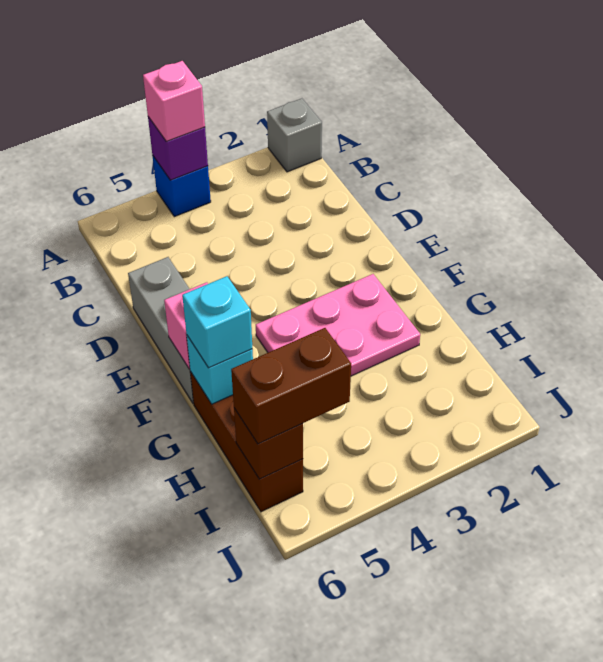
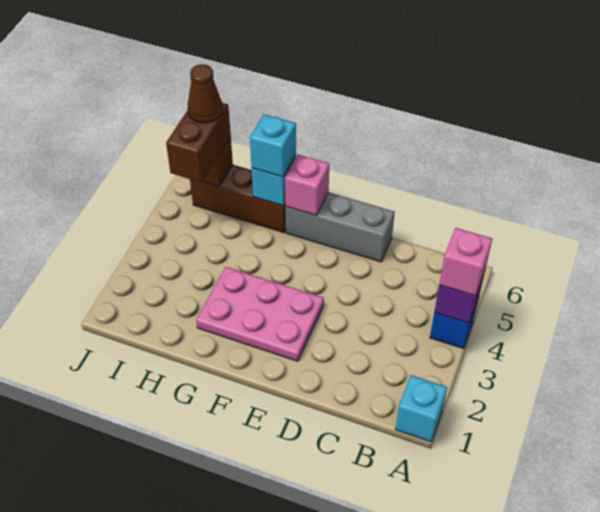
grey 1x1 brick [267,98,322,172] -> cyan 1x1 brick [396,375,447,442]
pink 2x3 plate [256,274,420,376] -> pink 2x3 plate turned to [196,267,324,361]
none -> brown 1x1 cone [188,64,223,123]

